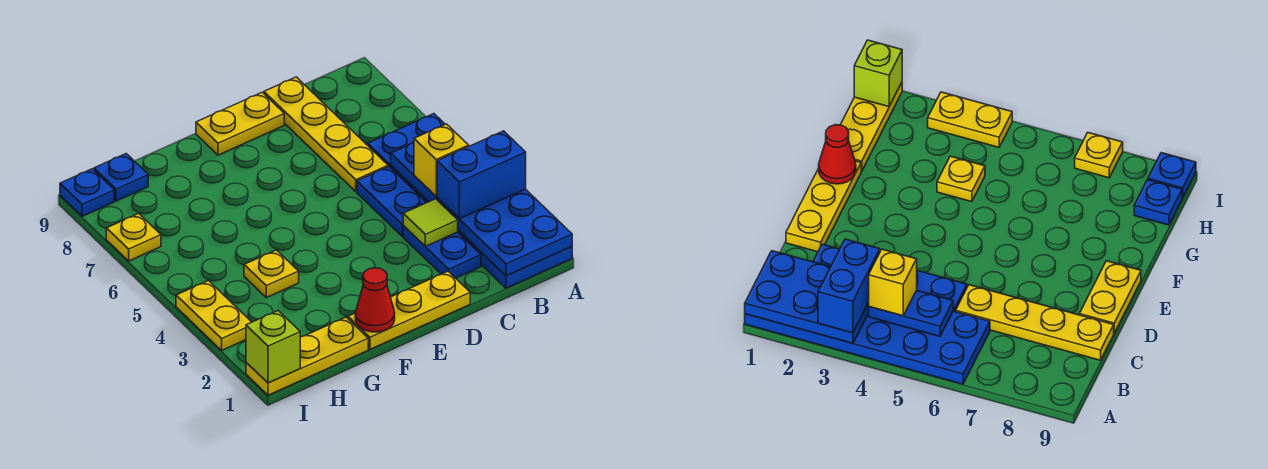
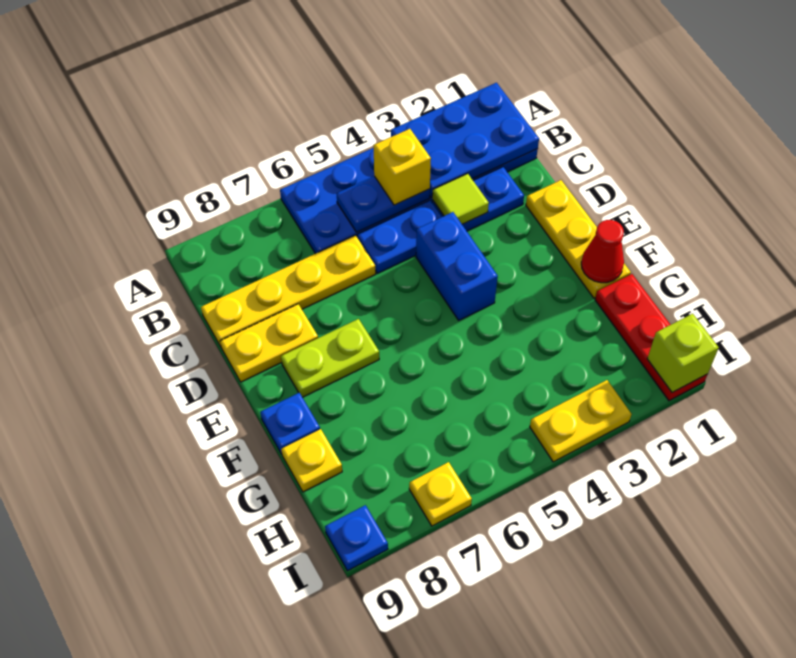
blue 1x2 brick [437,131,526,219] -> blue 1x2 brick moved to [416,212,498,320]
yellow 1x2 plate [196,92,284,155] -> yellow 1x2 plate turned to [220,304,318,382]
none -> lime 1x2 plate [281,319,379,397]
yellow 1x3 plate [246,317,368,395] -> red 1x3 plate [595,274,708,401]
yellow 1x1 plate [244,250,299,298] -> yellow 1x1 plate moved to [281,429,342,492]
blue 1x1 plate [94,154,148,201] -> blue 1x1 plate moved to [260,393,320,454]

